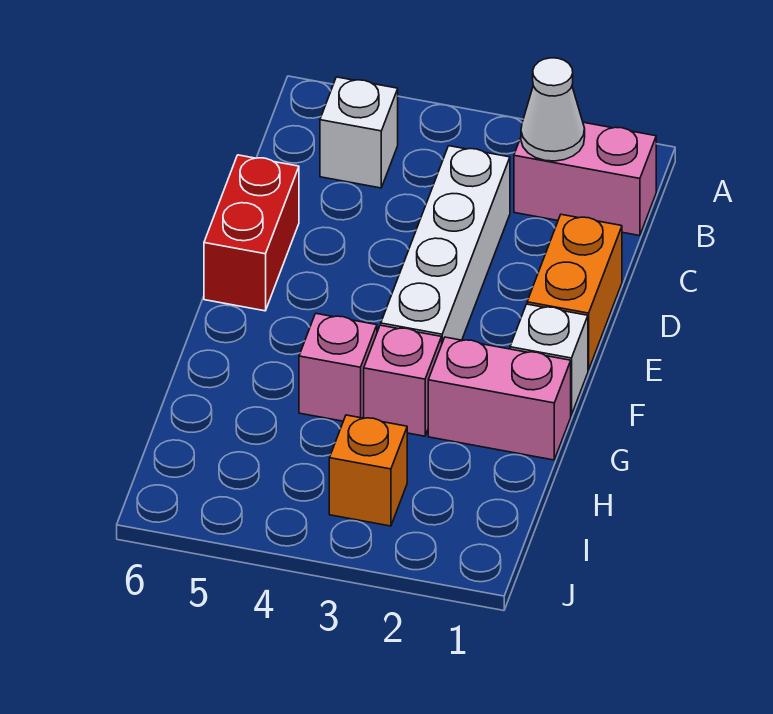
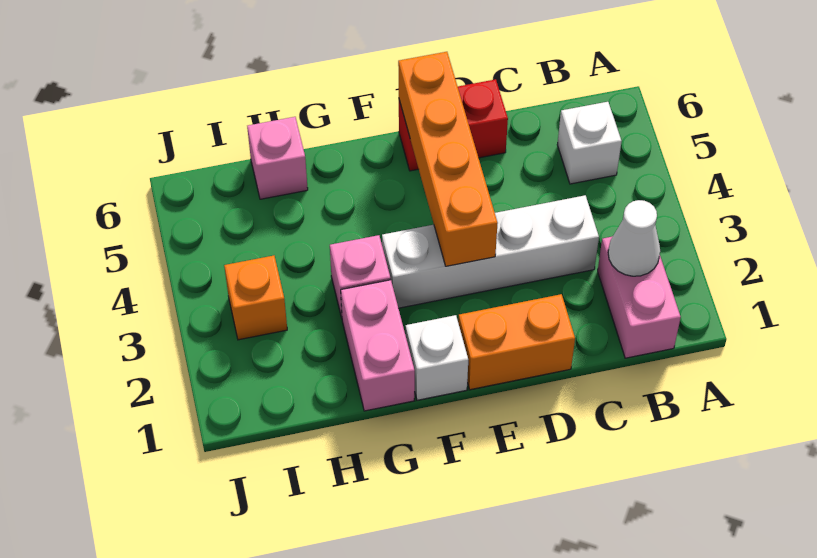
none -> orange 1x4 brick [398,52,498,266]
pink 1x1 brick [299,313,377,421] -> pink 1x1 brick moved to [247,117,308,199]

